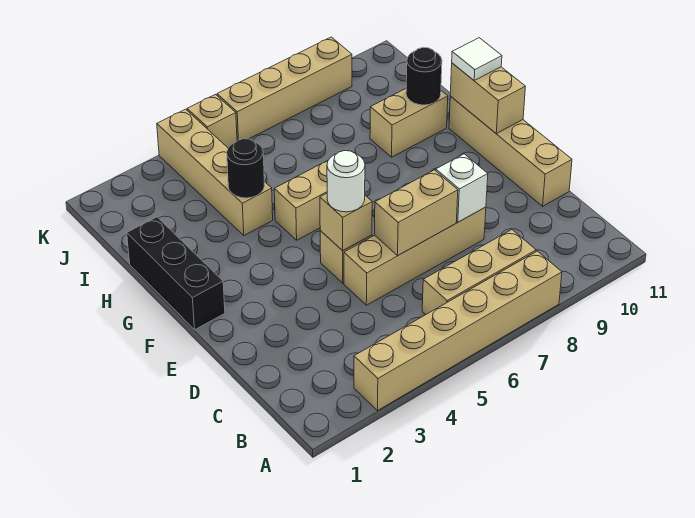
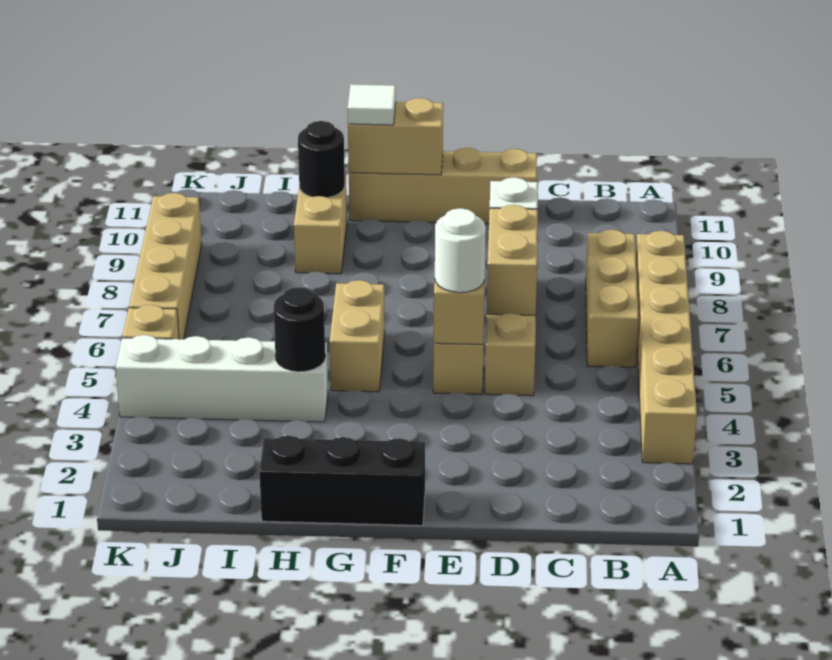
tan 1x4 brick [157,109,273,235] -> white 1x4 brick [116,335,328,422]

